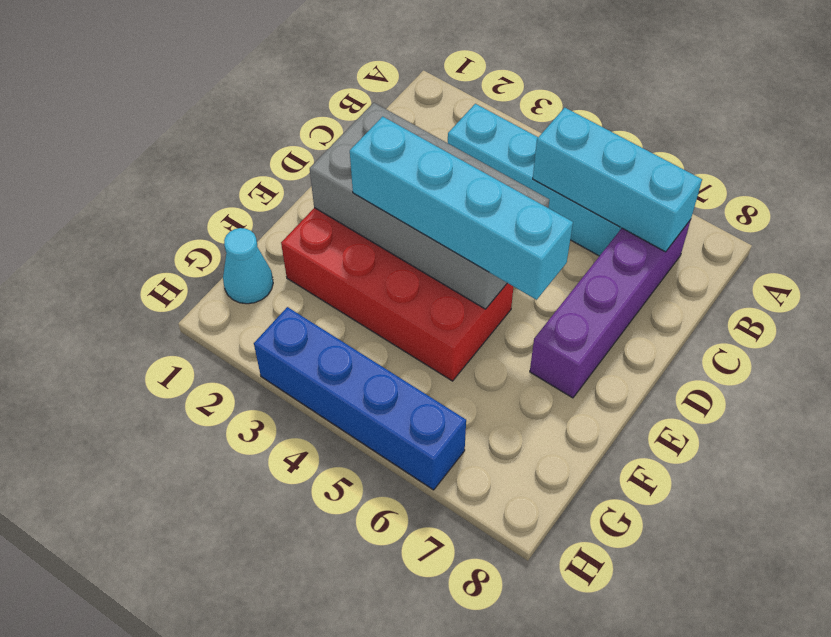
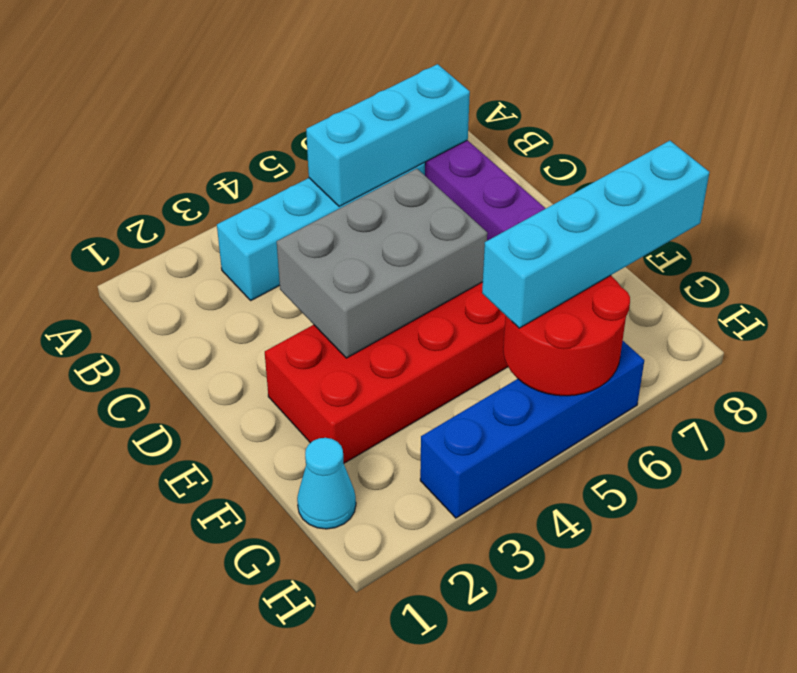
grey 2x4 brick [310,103,549,309] -> grey 2x3 brick [277,169,487,358]
cyan 1x4 brick [350,116,573,300] -> cyan 1x4 brick moved to [482,141,709,328]
none -> red 2x2 round brick [503,275,630,396]

